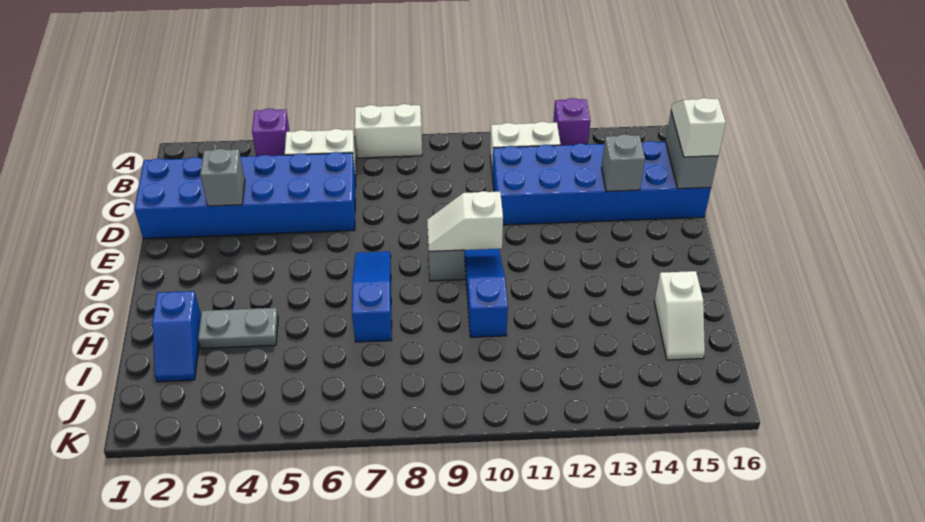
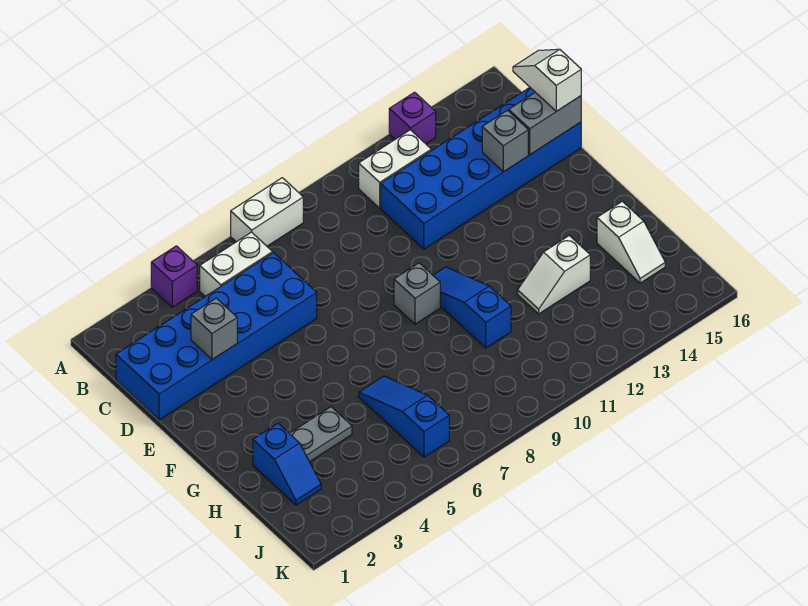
grey 1x2 brick [666,112,718,189] -> grey 1x2 brick turned to [509,92,581,154]
blue 1x3 slope [352,251,392,342] -> blue 1x3 slope moved to [359,376,449,457]
white 1x2 slope [427,191,503,251] -> white 1x2 slope moved to [518,236,590,314]

